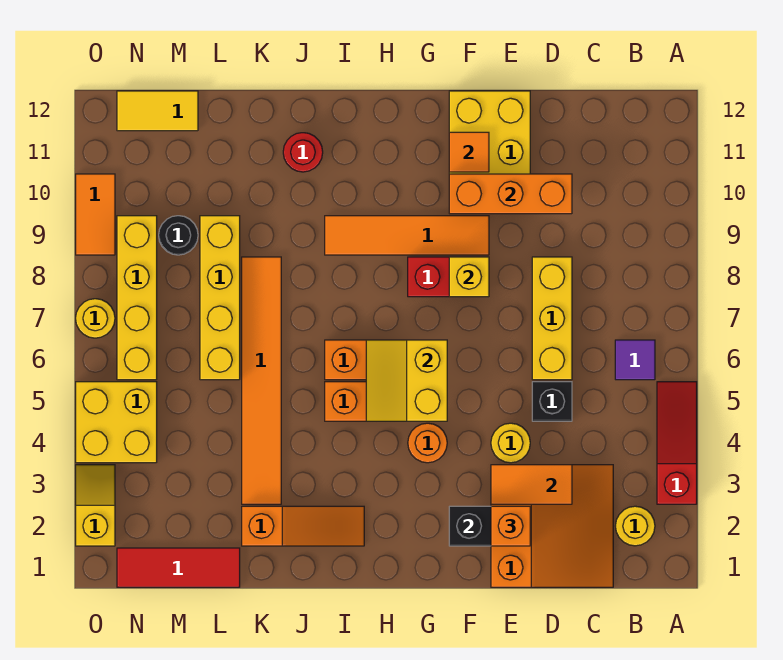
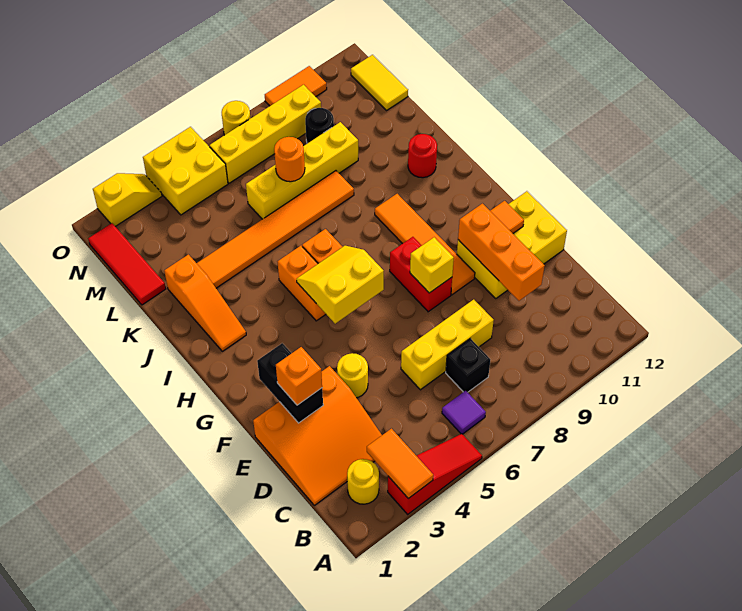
orange 1x2 tile [491,465,572,504] -> orange 1x2 tile moved to [367,429,433,499]
black 1x1 brick [532,382,572,421] -> black 1x1 brick moved to [446,339,490,392]
orange 1x1 round brick [408,423,447,463] -> orange 1x1 round brick moved to [274,137,305,182]

